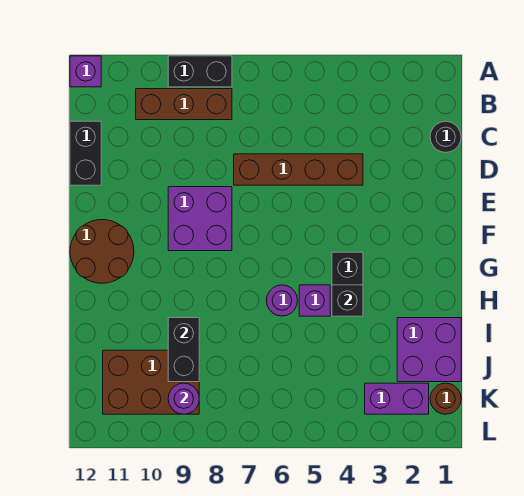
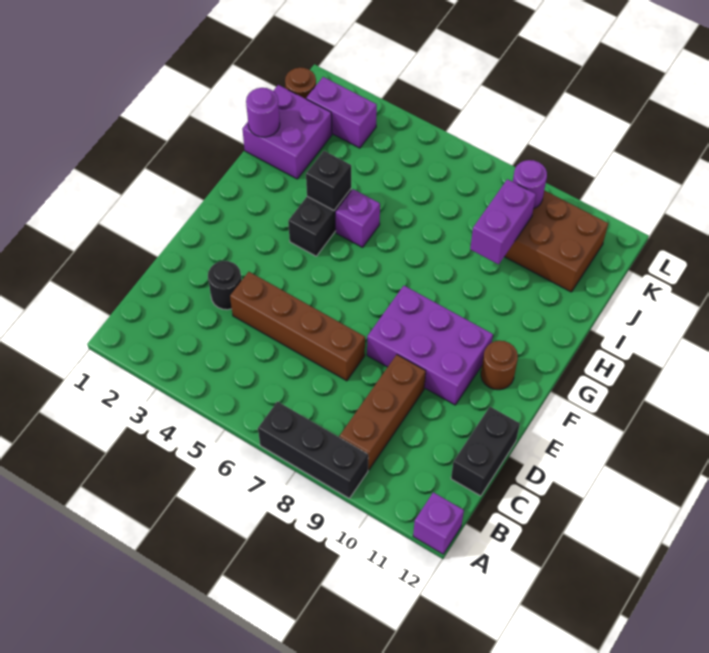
black 1x2 brick [168,56,232,87] -> black 1x3 brick [258,402,368,498]
brown 1x3 brick [136,89,232,120] -> brown 1x3 brick turned to [340,355,426,470]
black 1x1 round brick [430,121,461,153] -> black 1x1 round brick moved to [208,261,242,310]
purple 2x2 brick [168,187,232,251] -> purple 2x3 brick [367,286,493,405]
brown 2x2 round brick [70,220,134,283] -> brown 1x1 round brick [481,341,518,390]
purple 1x1 round brick [266,285,298,316] -> purple 1x1 round brick moved to [246,88,280,137]
black 1x2 brick [168,318,199,382] -> purple 1x2 brick [470,179,536,264]

